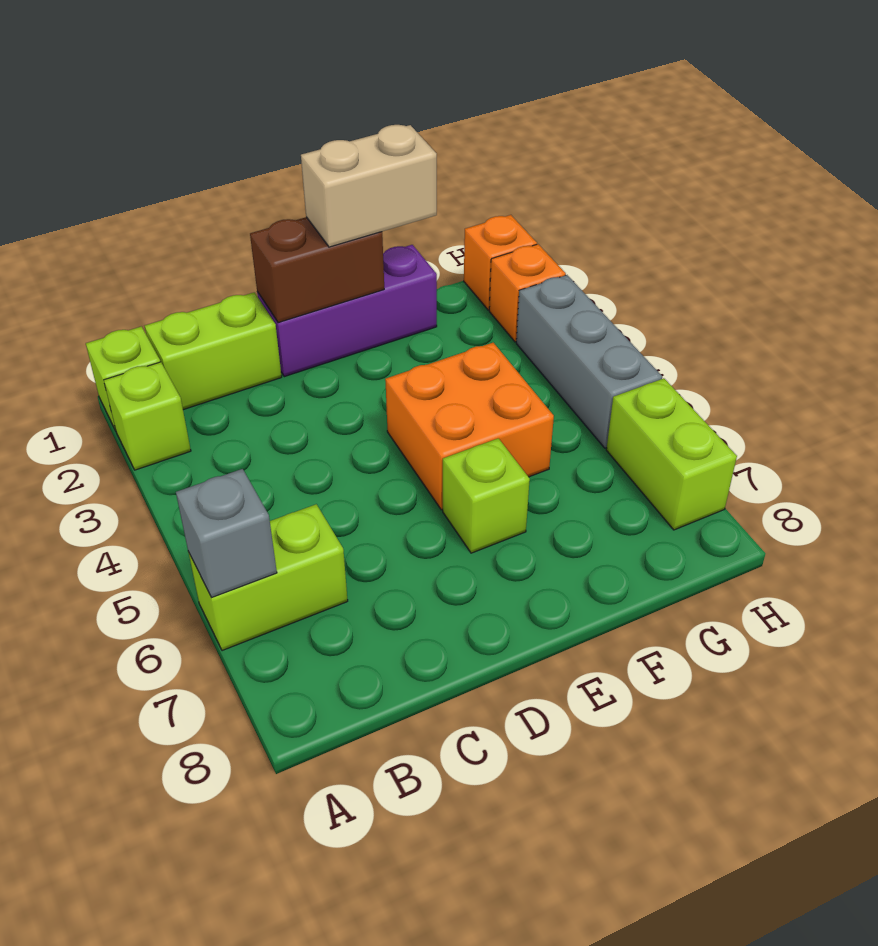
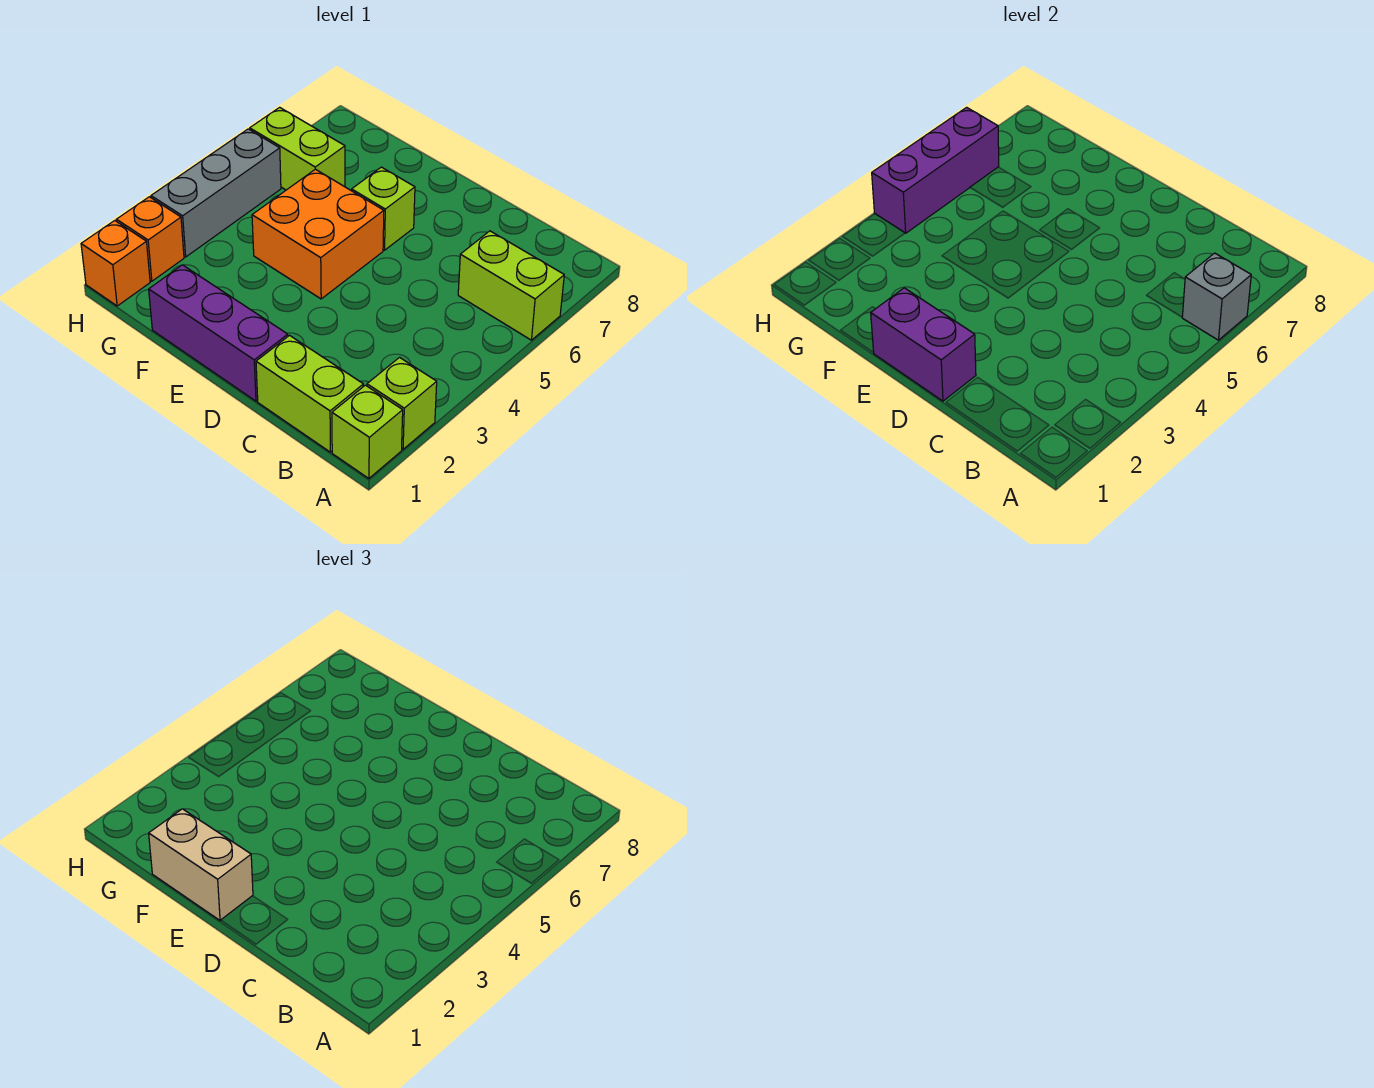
brown 1x2 brick [250,217,384,323] -> purple 1x2 brick [871,288,976,401]
none -> purple 1x3 brick [872,107,999,233]
lime 1x2 brick [606,378,737,530] -> lime 1x2 brick turned to [250,107,345,190]

